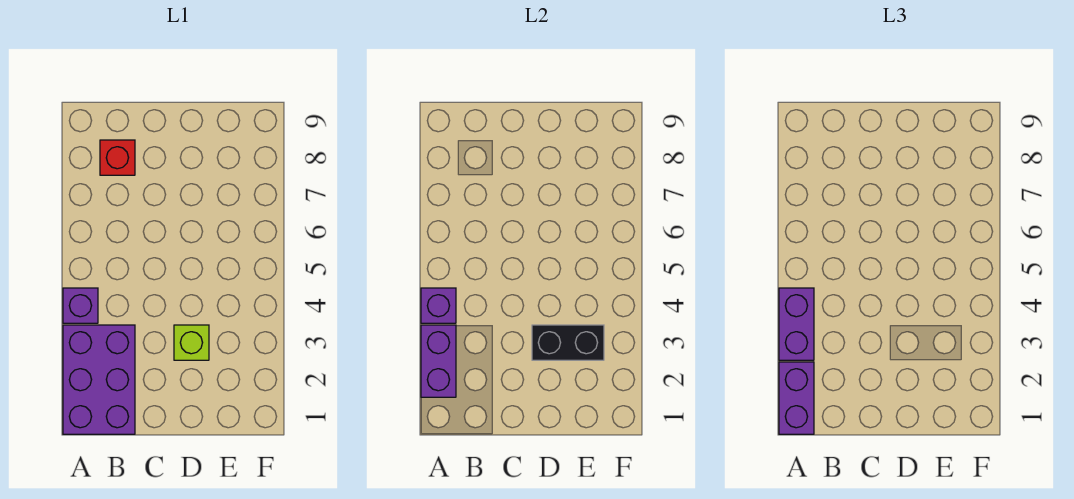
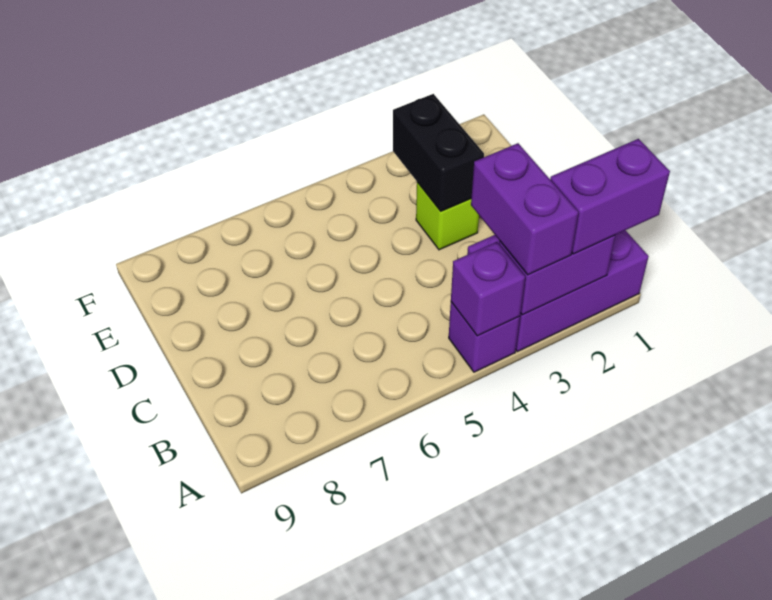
purple 1x2 brick [779,288,814,360] -> purple 1x2 brick turned to [471,143,579,275]
red 1x1 brick [100,140,135,175] -> none

